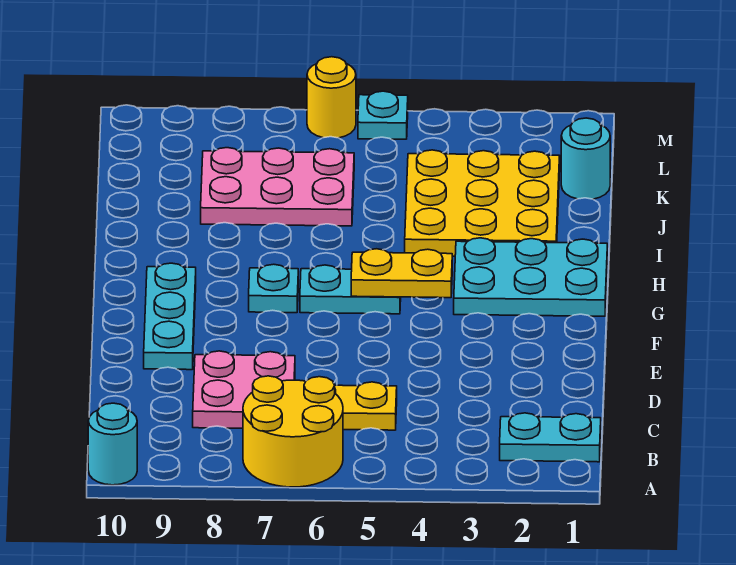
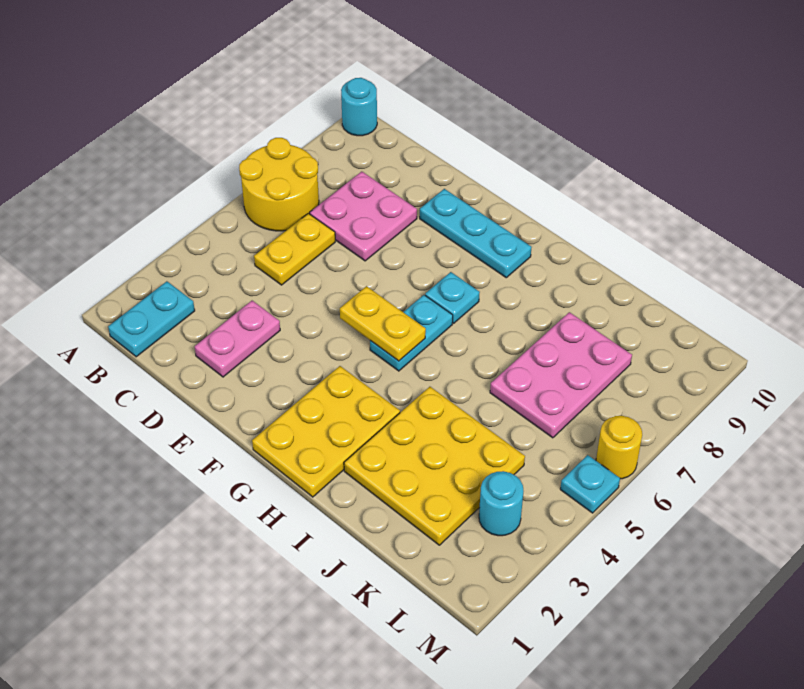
none -> pink 1x2 plate [195,301,280,377]
cyan 2x3 plate [454,238,607,316] -> yellow 2x3 plate [252,366,400,497]
yellow 1x2 plate [351,249,452,298] -> yellow 1x2 plate turned to [340,286,426,361]
cyan 1x1 round brick [561,118,610,199] -> cyan 1x1 round brick moved to [479,471,523,536]

